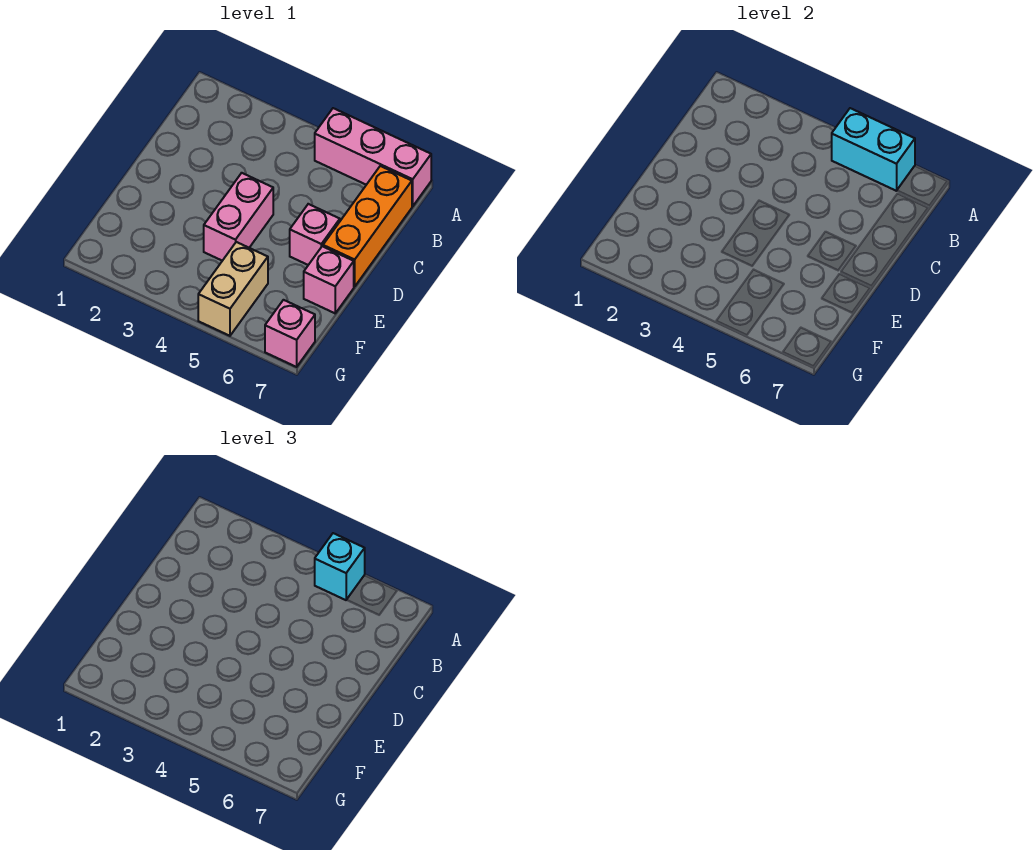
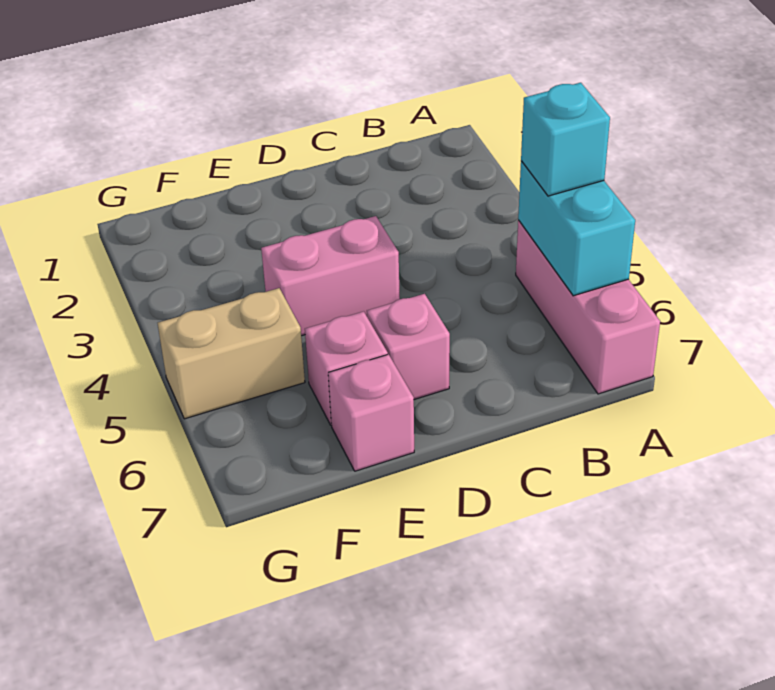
orange 1x3 brick [323,166,412,287] -> none
pink 1x1 brick [265,300,315,367] -> pink 1x1 brick moved to [305,311,388,425]

